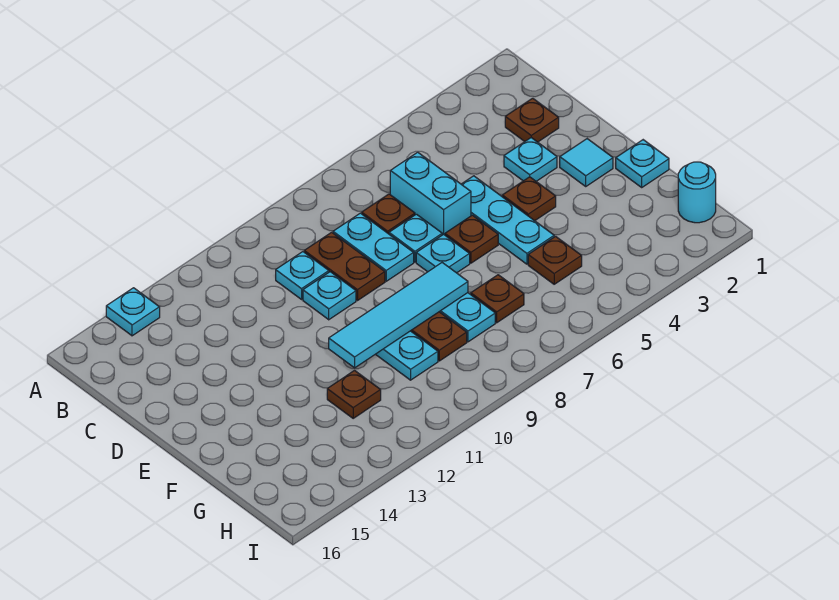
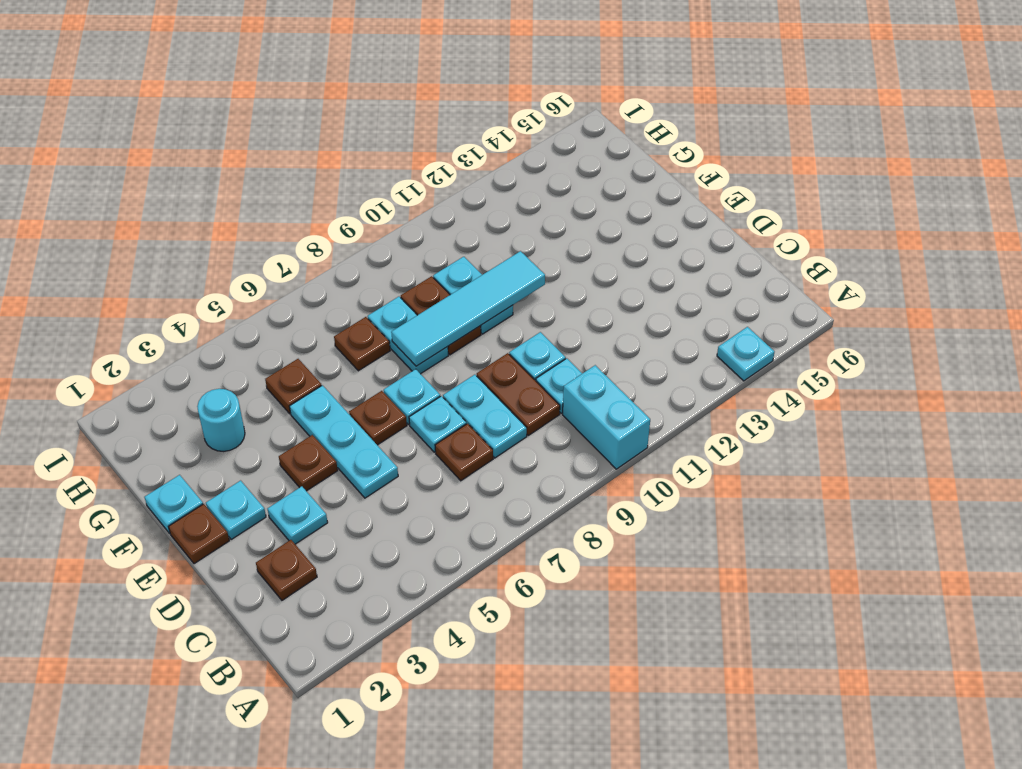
cyan 1x2 brick [390,152,471,235] -> cyan 1x2 brick moved to [563,365,650,469]
cyan 1x1 tile [560,139,613,186] -> cyan 1x1 plate [206,481,266,540]
brown 1x1 plate [327,371,381,418] -> brown 1x1 plate moved to [168,504,229,564]
cyan 1x1 round brick [678,162,716,223] -> cyan 1x1 round brick moved to [197,389,245,451]

